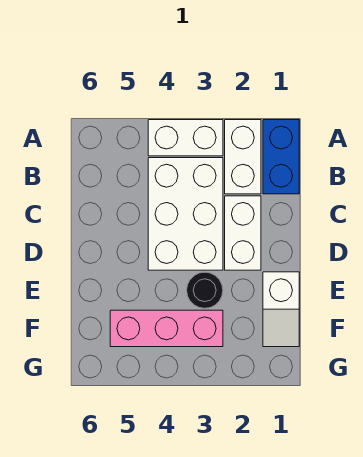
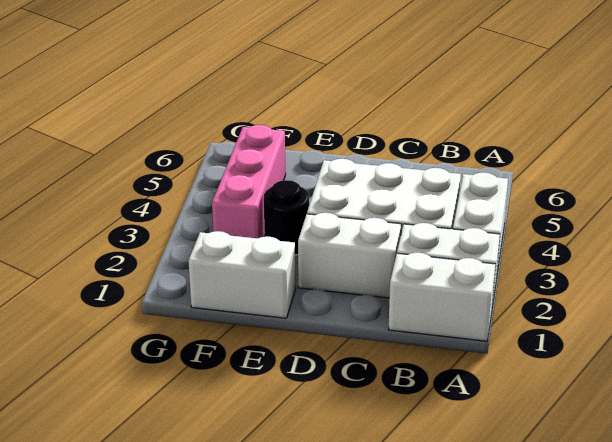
blue 1x2 brick [263,120,299,194] -> white 1x2 brick [388,252,496,341]
white 1x2 slope [263,272,299,347] -> white 1x2 brick [188,231,296,318]

